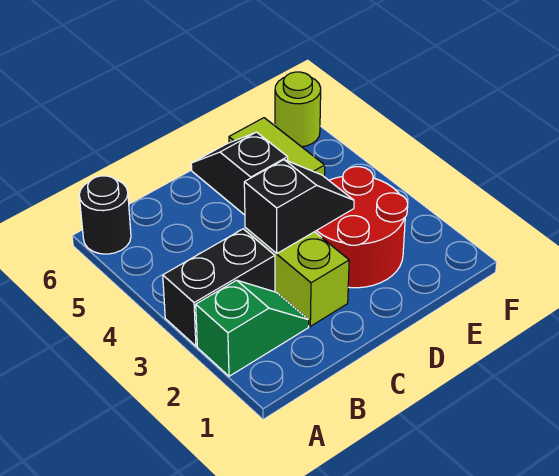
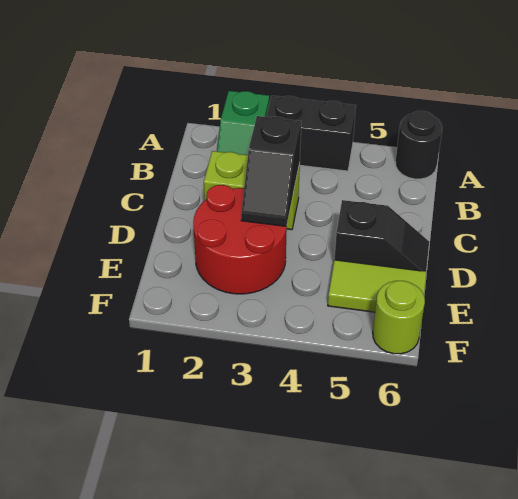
black 1x2 brick [163,229,275,346] -> black 1x2 brick turned to [266,96,356,171]

